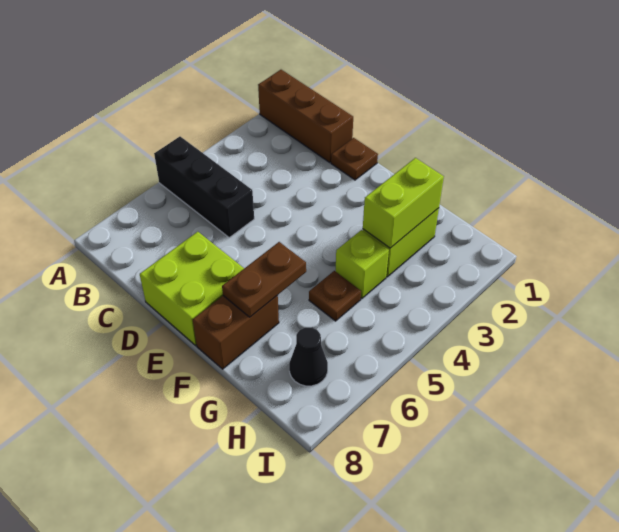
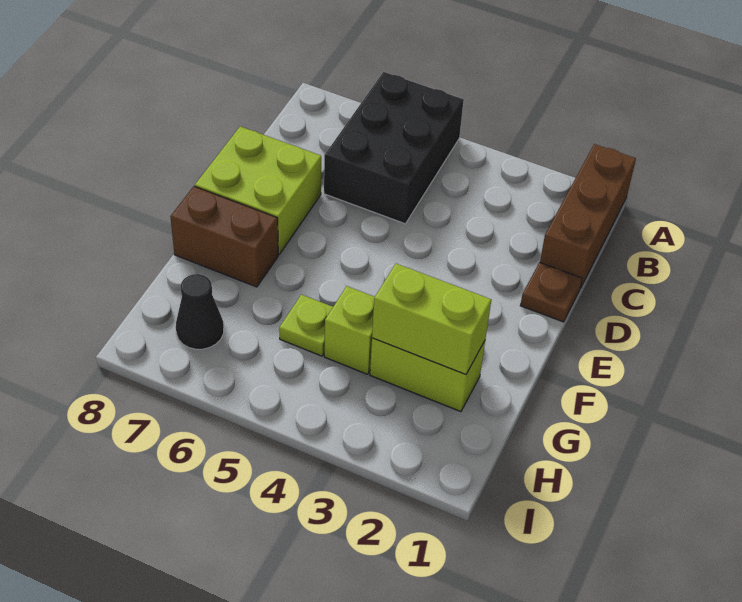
black 1x3 brick [154,137,254,238] -> black 2x3 brick [324,72,464,224]
brown 1x2 plate [222,242,306,317] -> none
brown 1x1 plate [309,271,361,321] -> lime 1x1 plate [279,294,333,356]

